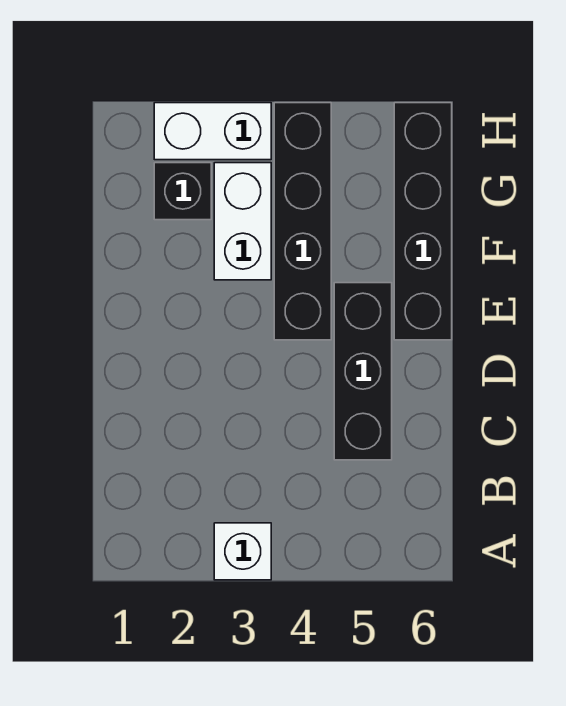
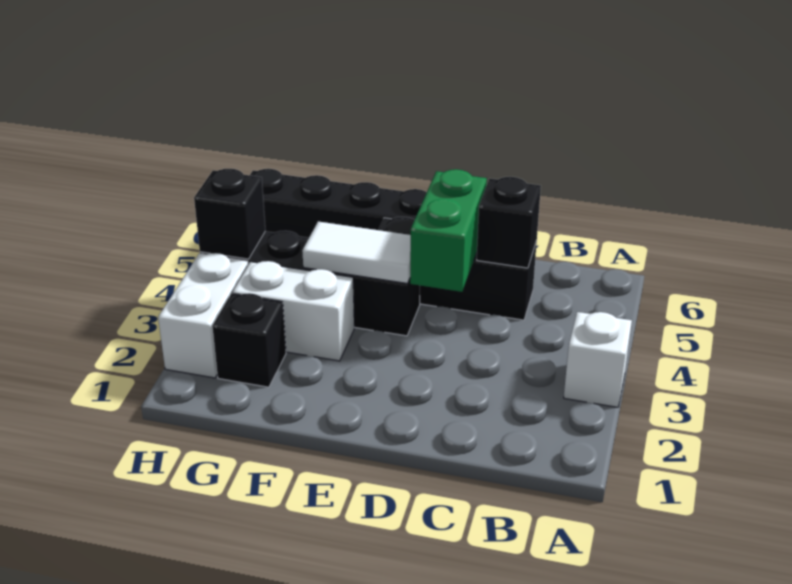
none -> black 1x1 brick [477,177,541,268]
none -> green 1x2 brick [410,169,487,292]
none -> white 1x2 tile [302,221,411,283]
none -> black 1x1 brick [194,169,265,259]

